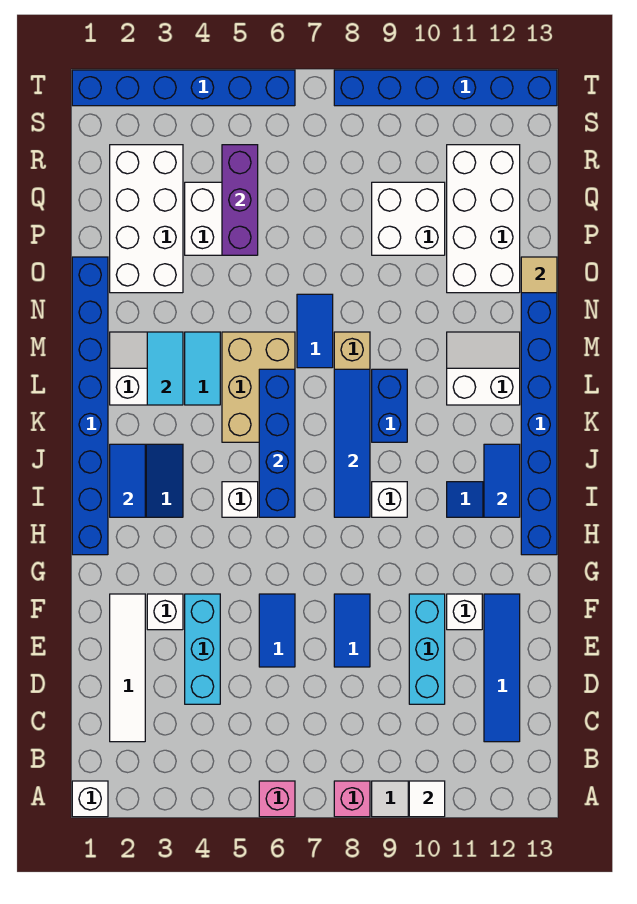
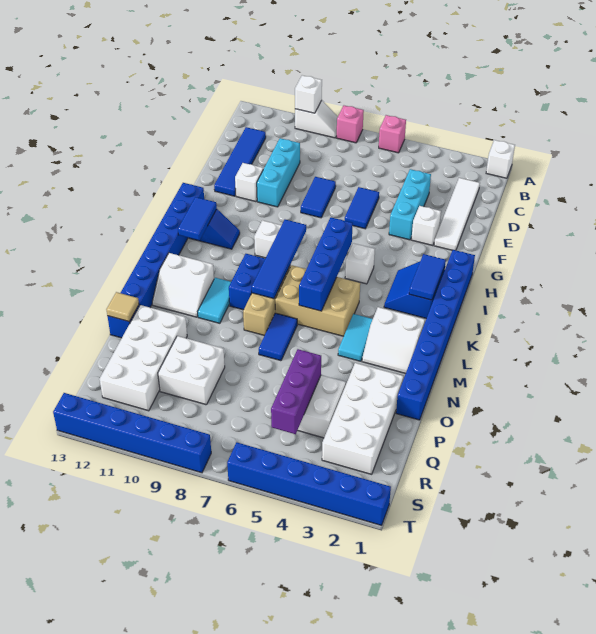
white 1x1 tile [409,781,445,817] -> white 1x1 brick [295,75,322,113]
tan 2x3 brick [222,332,295,442] -> tan 2x3 brick turned to [275,265,360,336]
cyan 1x2 tile [147,332,183,405] -> cyan 1x2 tile moved to [198,278,231,323]

